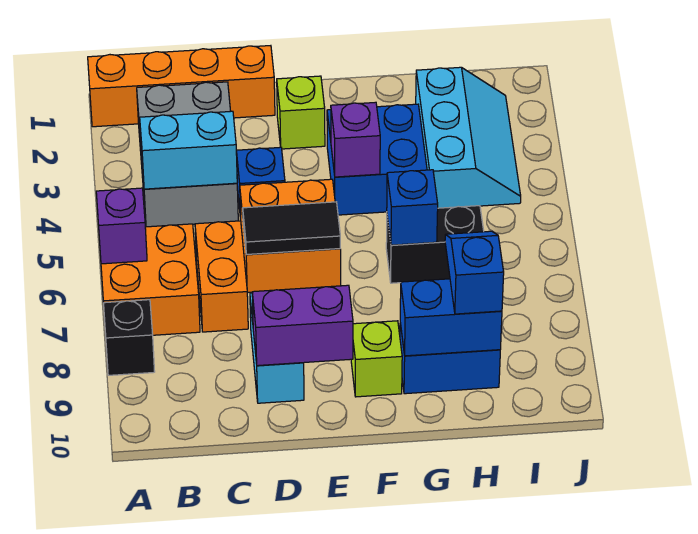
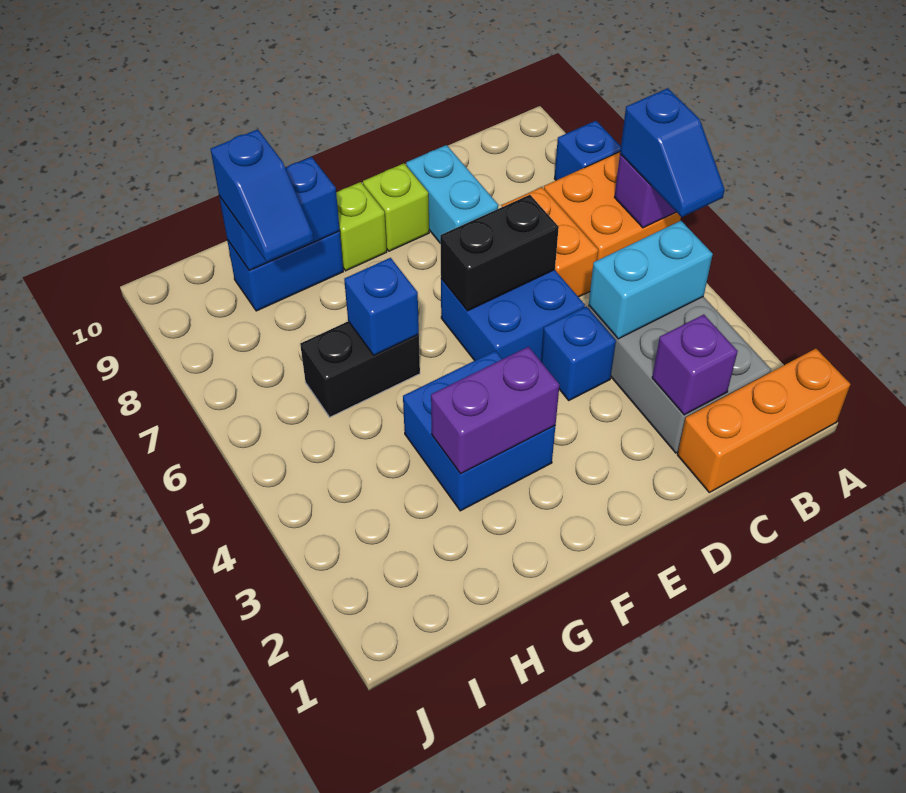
orange 1x4 brick [88,46,275,127] -> orange 1x3 brick [677,349,851,492]
none -> blue 1x2 slope [620,88,725,217]
black 1x1 brick [104,300,155,375] -> blue 1x1 brick [554,121,621,180]
orange 2x2 brick [240,179,341,293] -> blue 2x2 brick [441,270,585,361]
black 1x2 tile [243,202,340,255] -> black 1x2 brick [440,195,559,311]
purple 1x2 brick [252,285,353,366] -> purple 1x2 brick moved to [431,347,559,474]
lime 1x1 brick [277,76,325,149] -> lime 1x1 brick moved to [363,163,429,251]
purple 1x1 brick [331,102,380,177] -> purple 1x1 brick moved to [652,315,738,415]
cyan 2x3 slope [416,67,521,208] -> none

